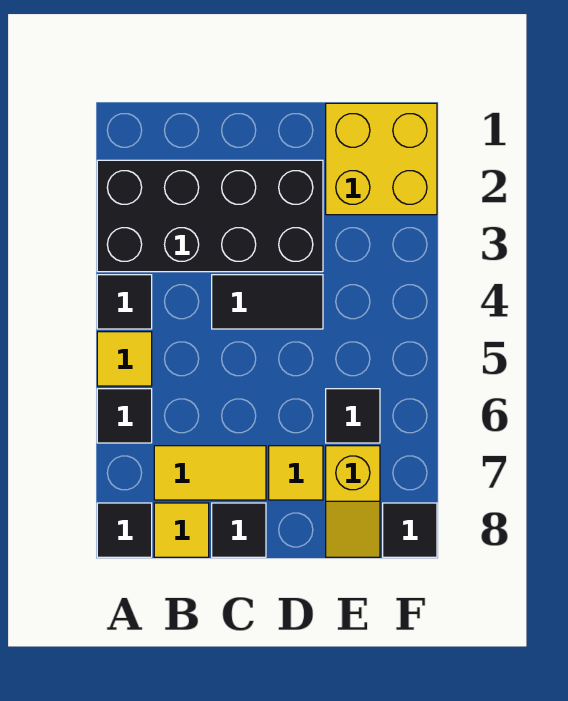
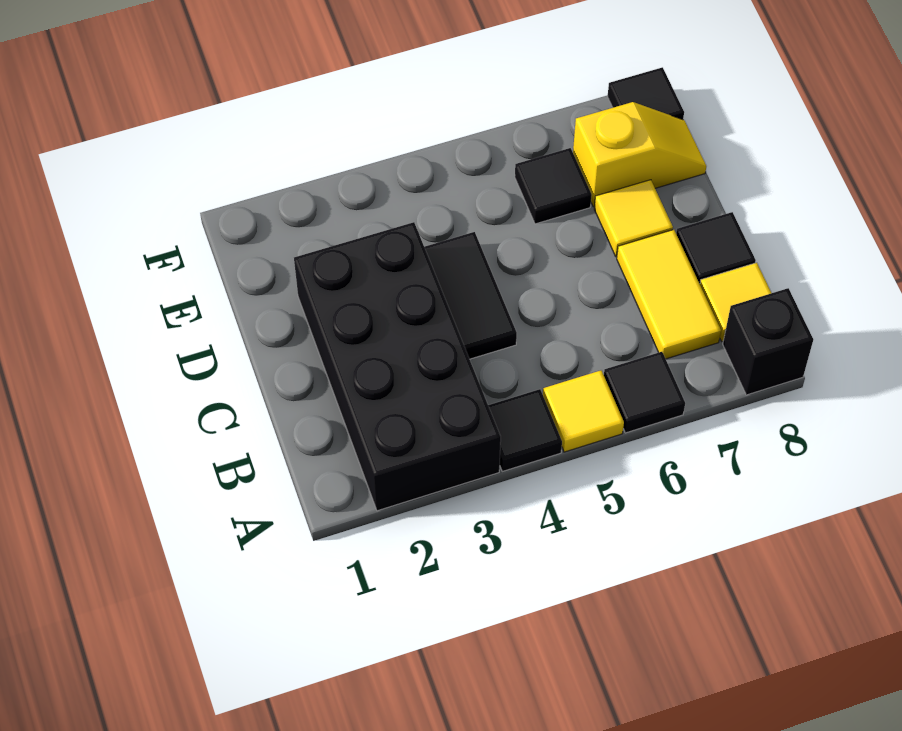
black 1x1 tile [97,503,152,557] -> black 1x1 brick [723,288,813,395]
yellow 2x2 brick [326,103,437,215] -> none

